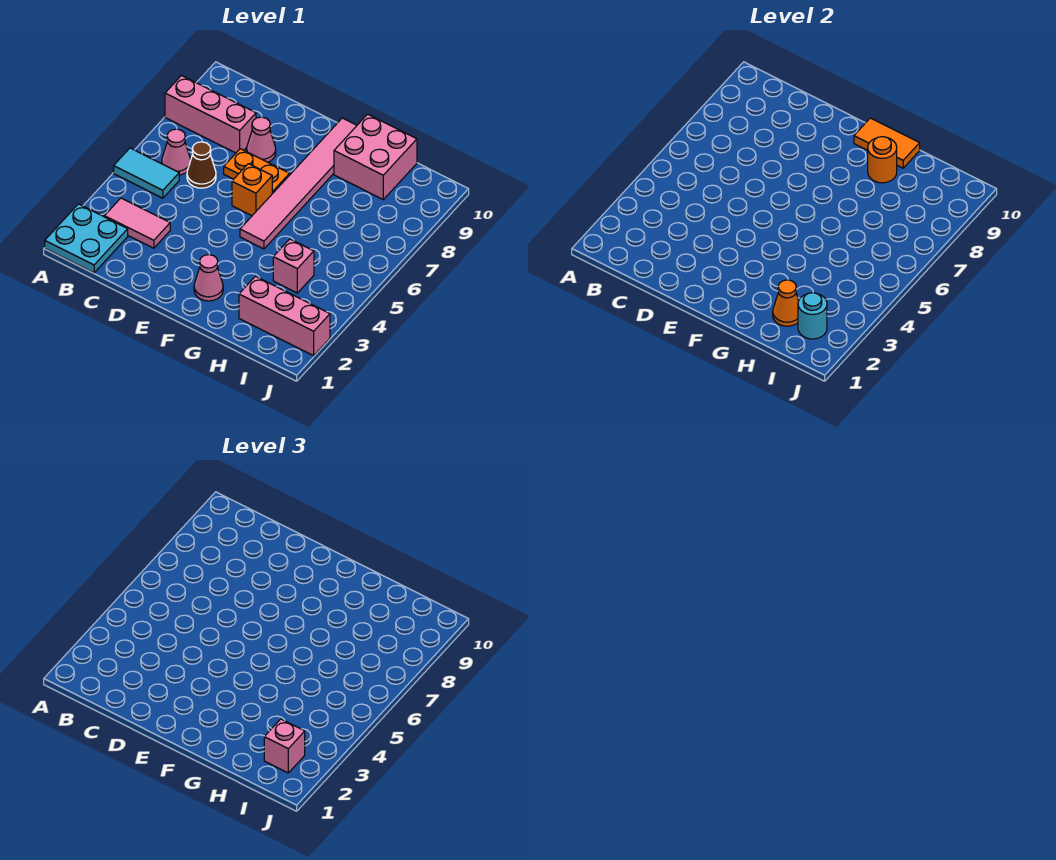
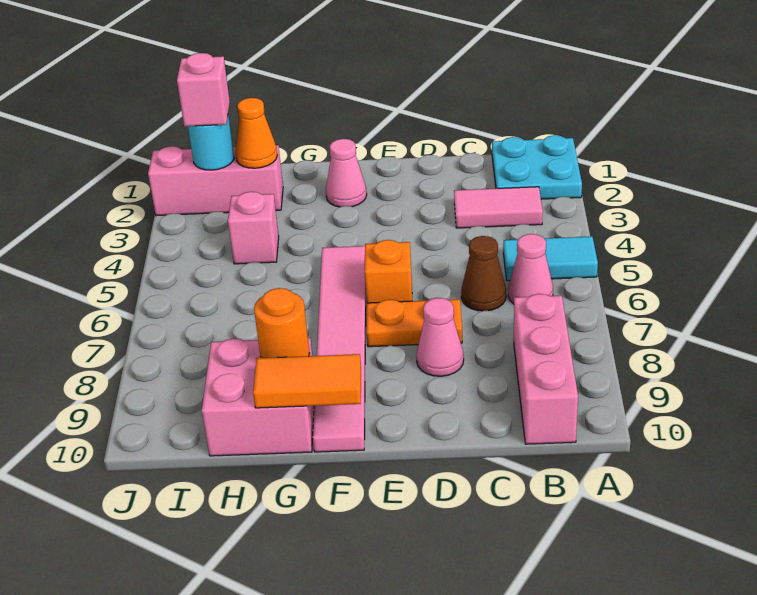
pink 1x3 brick [165,76,256,153] -> pink 1x3 brick turned to [514,294,578,444]

